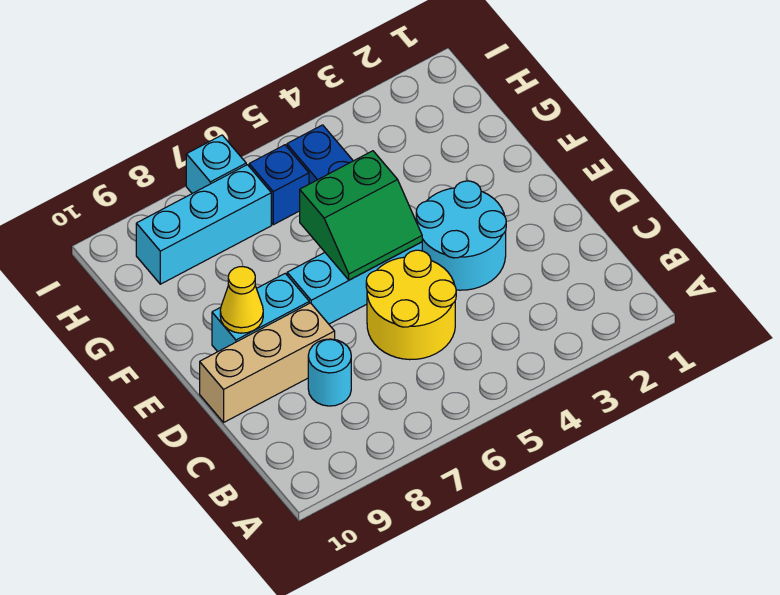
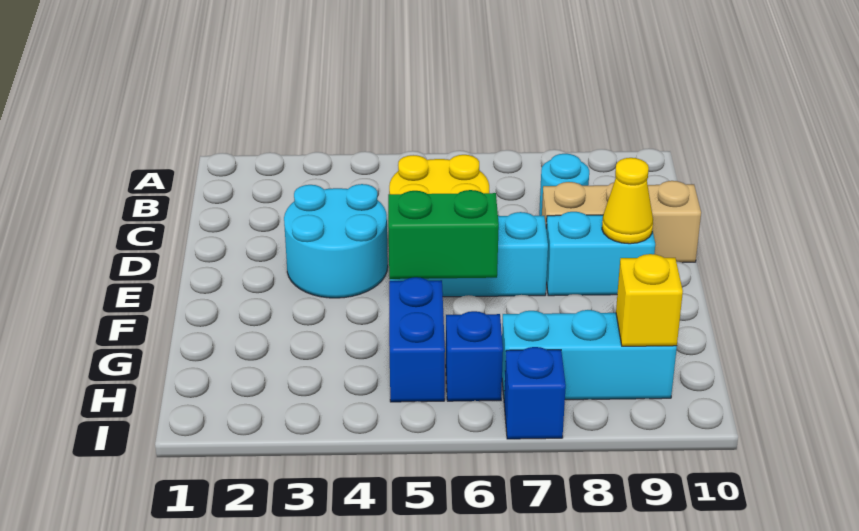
none -> yellow 1x1 brick [616,254,683,346]
cyan 1x1 brick [186,135,246,193] -> blue 1x1 brick [504,347,566,439]

